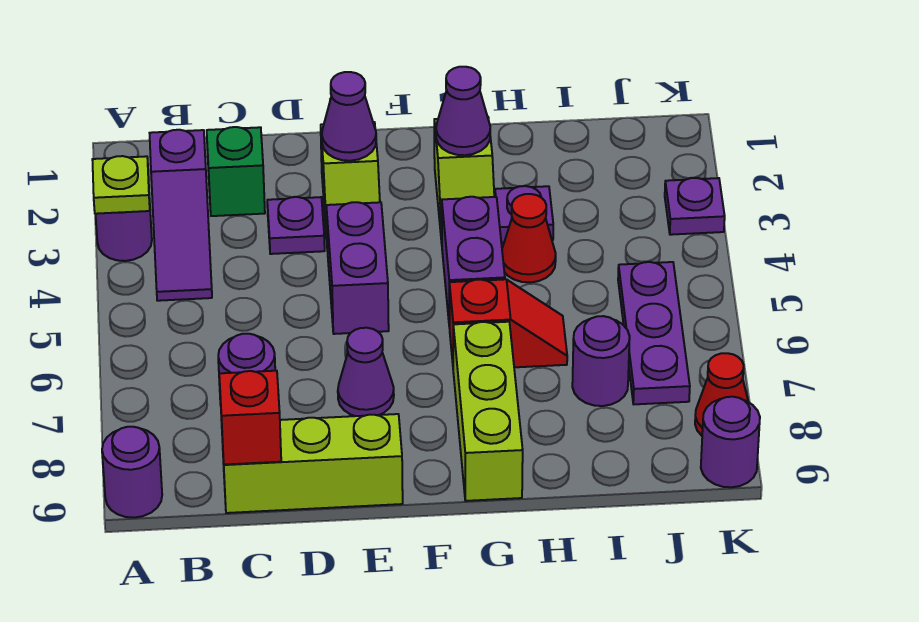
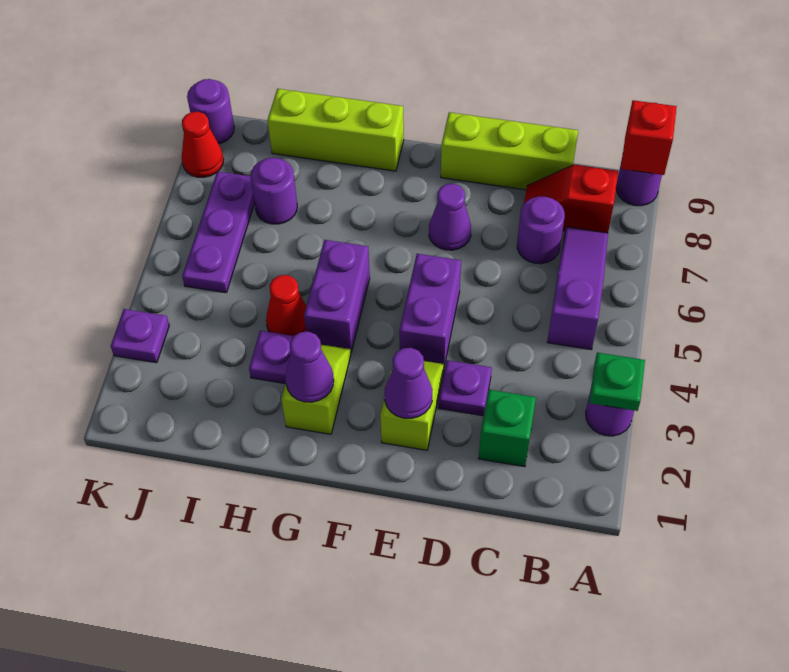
lime 1x1 plate [92,156,150,214] -> green 1x1 plate [589,352,645,411]
purple 1x3 slope [150,130,212,301] -> purple 1x3 slope moved to [547,227,608,350]
red 1x1 brick [219,371,281,465] -> red 1x1 brick moved to [621,100,677,175]
red 1x2 slope [449,279,567,367] -> red 1x2 slope moved to [524,165,618,233]
lime 1x3 brick [453,322,523,501] -> lime 1x3 brick turned to [268,89,404,171]

